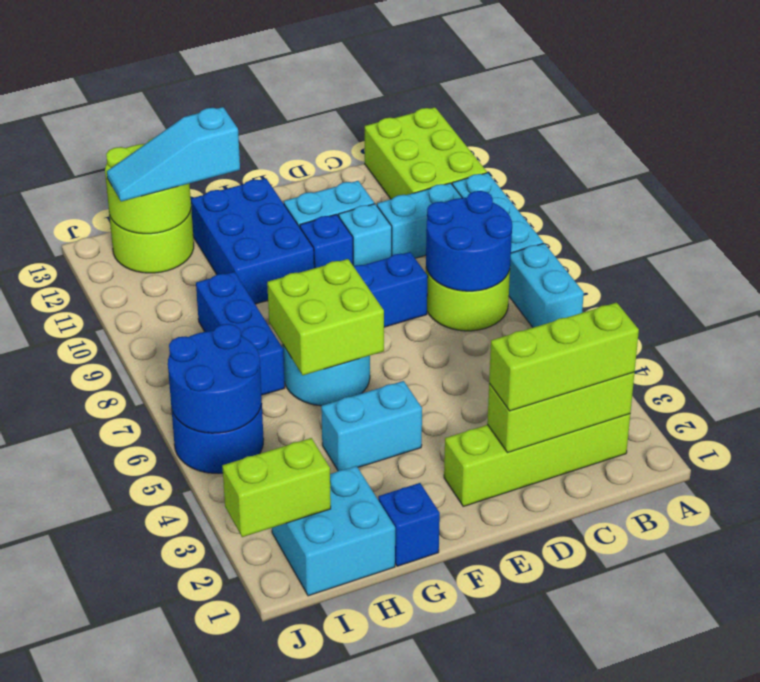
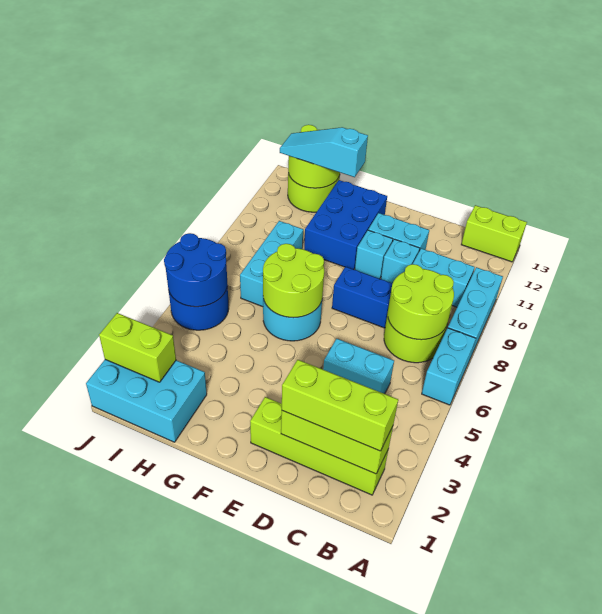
lime 2x3 brick [365,107,487,199] -> lime 1x2 brick [461,205,527,262]
blue 2x2 round brick [426,191,512,291] -> lime 2x2 round brick [387,264,454,340]
blue 1x1 brick [300,214,353,268] -> cyan 1x1 brick [355,230,393,279]
cyan 1x2 brick [321,381,422,471] -> cyan 1x2 brick moved to [323,339,394,394]
lime 2x2 brick [267,259,384,375] -> lime 2x2 round brick [263,244,324,318]
blue 1x1 brick [378,483,440,566] -> none
cyan 2x2 brick [272,466,395,596] -> cyan 2x3 brick [86,360,207,442]
blue 1x3 brick [196,272,285,395] -> cyan 1x3 brick [240,221,303,307]

